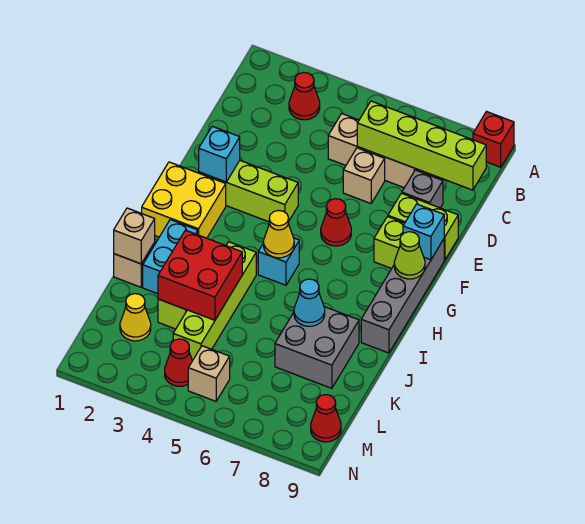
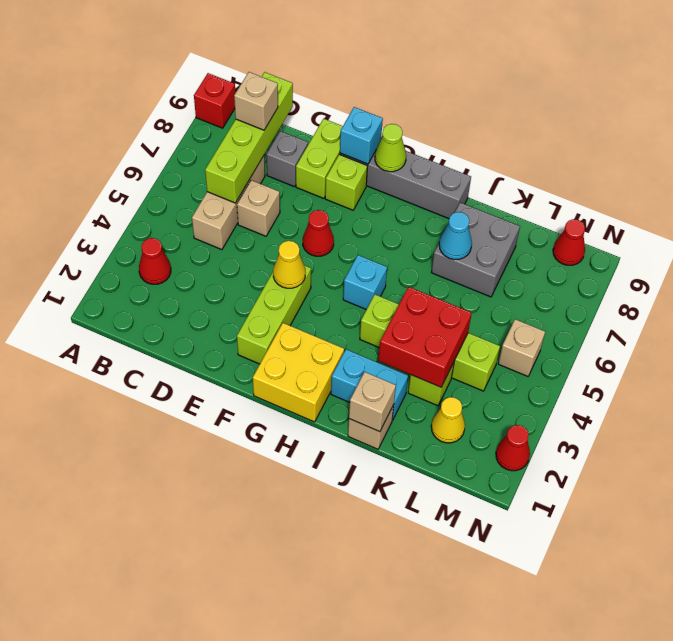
none -> tan 1x1 brick [234,72,278,130]
cyan 1x1 brick [199,126,240,182] -> none
yellow 1x1 cone [264,210,294,258] -> yellow 1x1 cone moved to [273,241,306,288]
red 1x1 cone [165,339,192,386] -> red 1x1 cone moved to [496,425,530,471]

